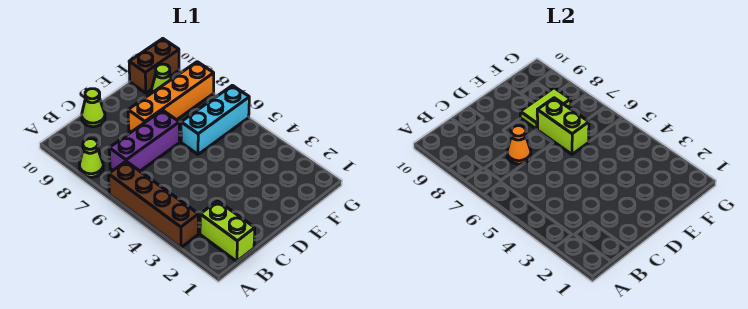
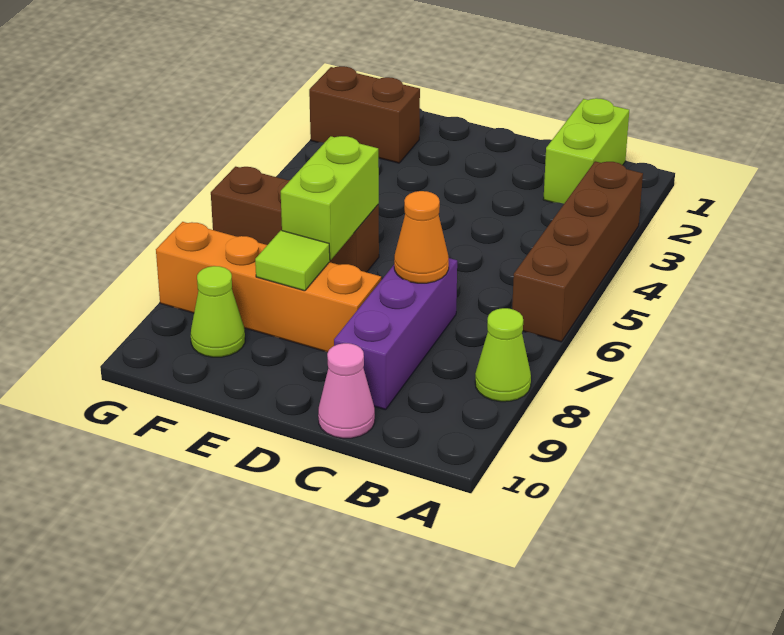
purple 1x3 brick [109,110,180,171] -> purple 1x3 brick turned to [334,258,457,410]
lime 1x1 cone [82,89,105,127] -> pink 1x1 cone [318,343,375,438]
cyan 1x3 brick [181,85,249,154] -> brown 1x3 brick [211,167,379,272]
lime 1x2 tile [520,88,571,129] -> lime 1x1 tile [255,231,330,291]
brown 1x2 brick [129,39,179,93] -> brown 1x2 brick moved to [309,66,420,163]

